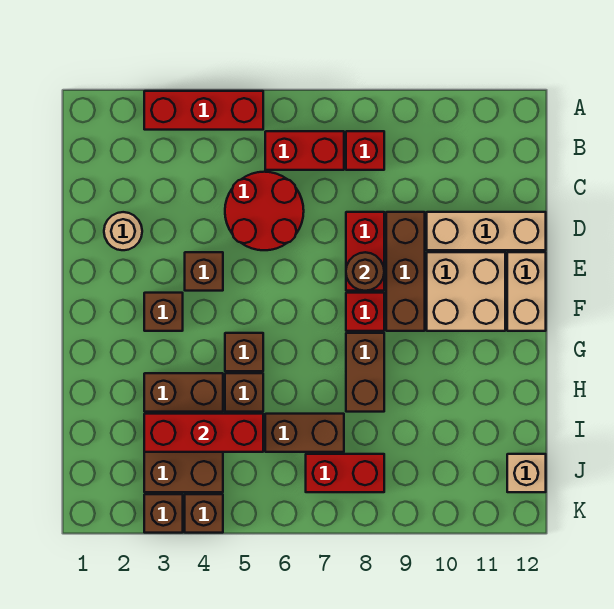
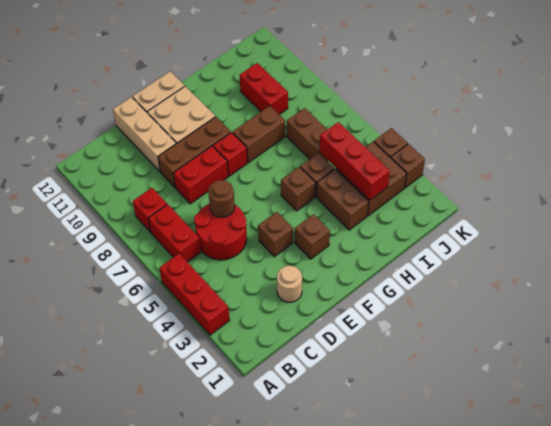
brown 1x1 round brick [346,252,384,291] -> brown 1x1 round brick moved to [208,180,235,217]
red 1x2 brick [306,454,384,492] -> red 1x2 brick moved to [240,63,288,115]
tan 1x1 brick [507,454,546,492] -> none

